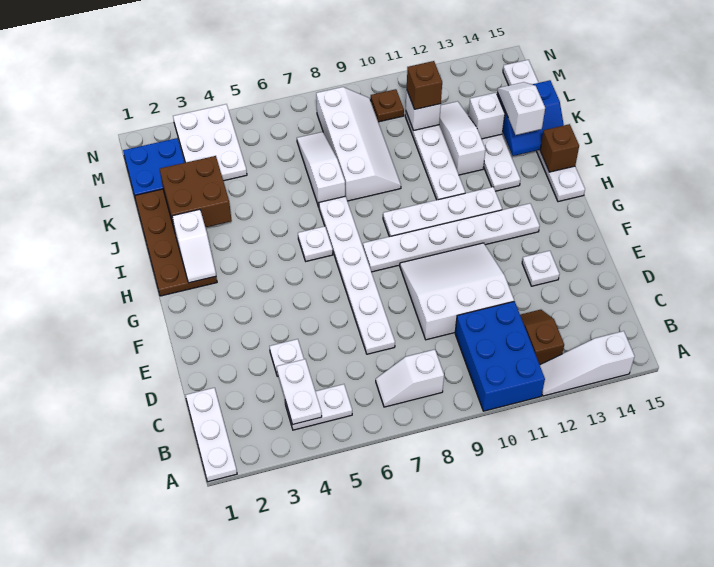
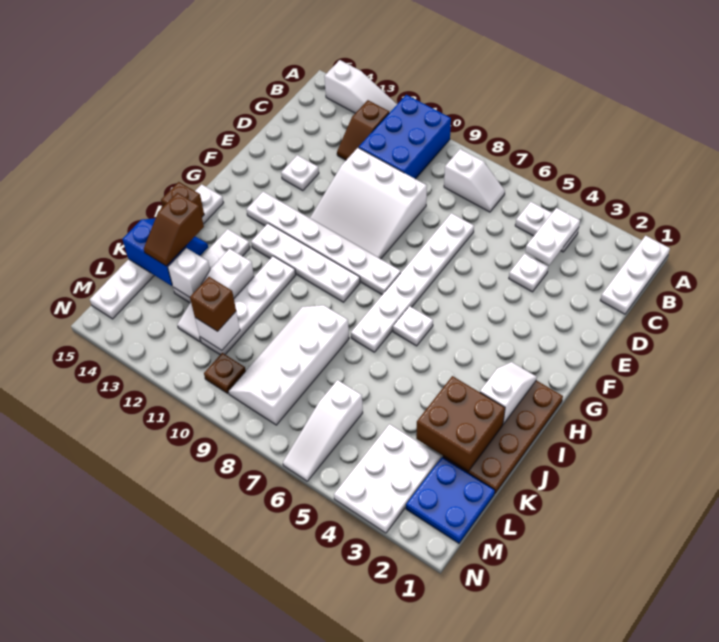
white 1x3 slope [297,132,345,207] -> white 1x3 slope moved to [283,380,363,481]
white 1x2 slope [497,82,545,135] -> brown 1x2 slope [144,193,204,266]

